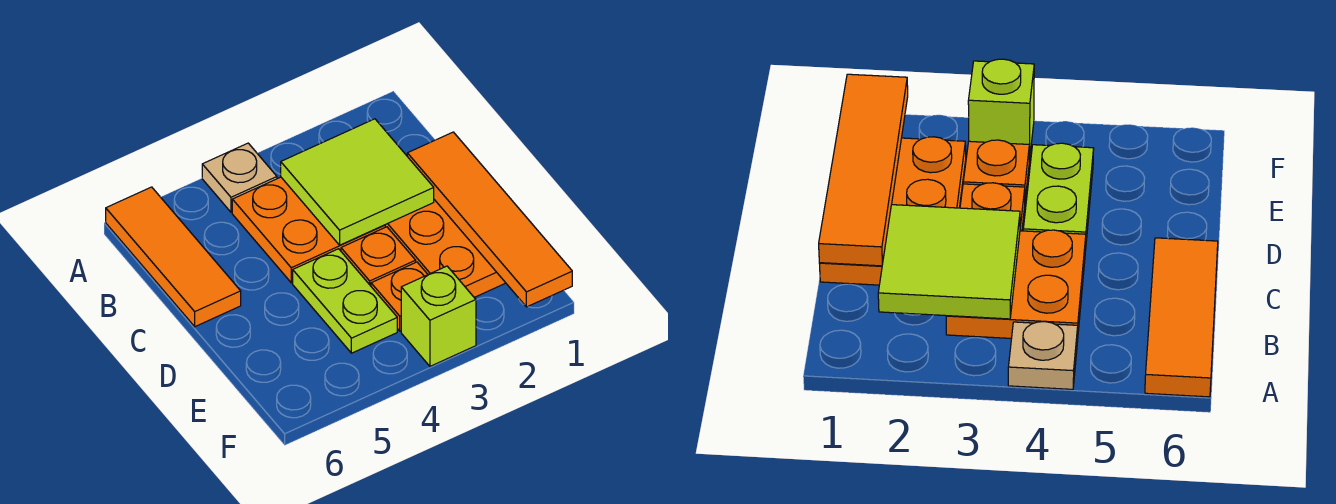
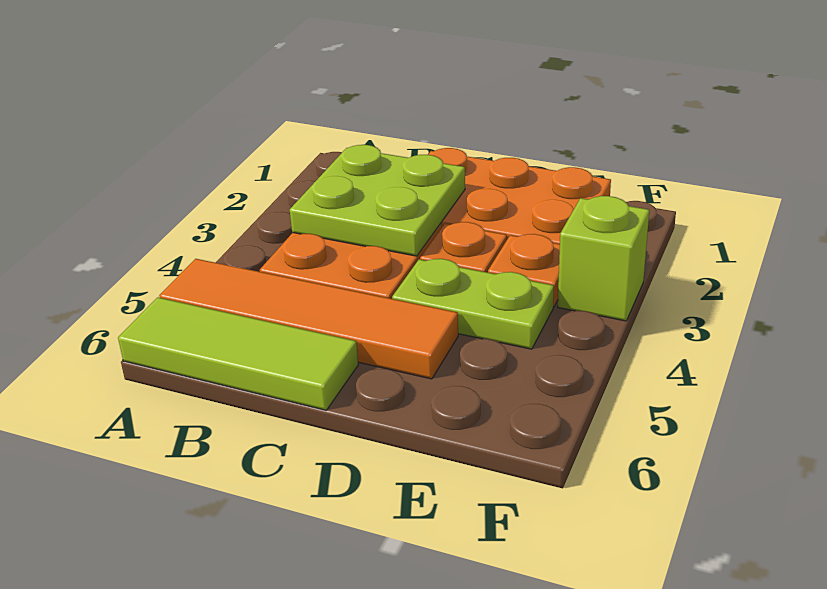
tan 1x1 plate [202,143,277,212] -> none
orange 1x3 tile [106,187,241,327] -> lime 1x3 tile [118,297,358,410]
lime 2x2 tile [281,119,434,245] -> lime 2x2 plate [290,145,465,256]
orange 1x4 tile [407,132,572,307] -> orange 1x4 tile moved to [159,259,458,379]

